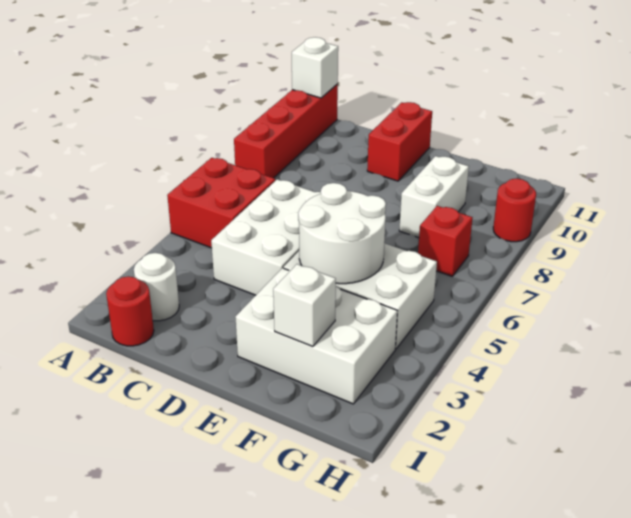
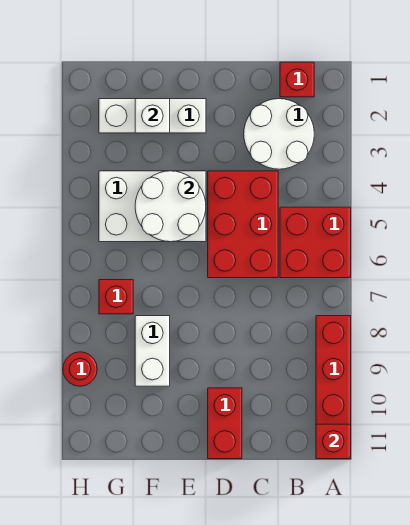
white 1x1 brick [292,37,338,98] -> red 1x1 brick [316,424,351,459]
red 1x1 round brick [106,276,154,346] -> red 1x1 brick [280,62,314,97]
white 1x1 round brick [134,253,179,321] -> white 2x2 round brick [244,99,314,169]
white 2x3 brick [211,179,321,295] -> red 2x3 brick [208,171,278,278]
white 2x3 brick [236,268,397,404] -> white 1x3 brick [99,99,206,133]

